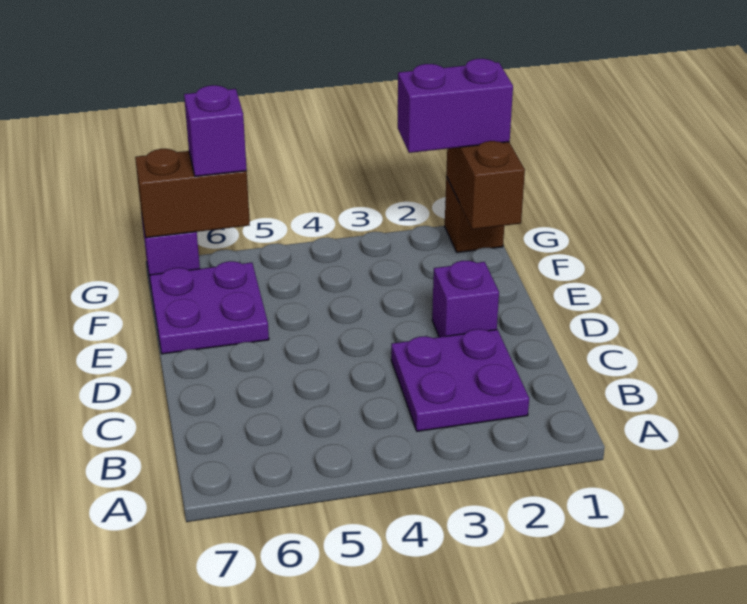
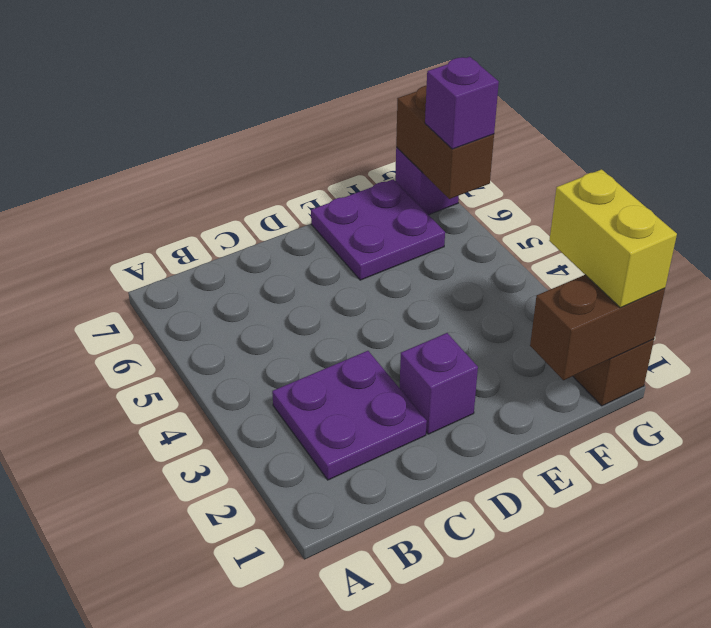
purple 1x2 brick [398,59,513,153] -> yellow 1x2 brick [549,169,677,308]

